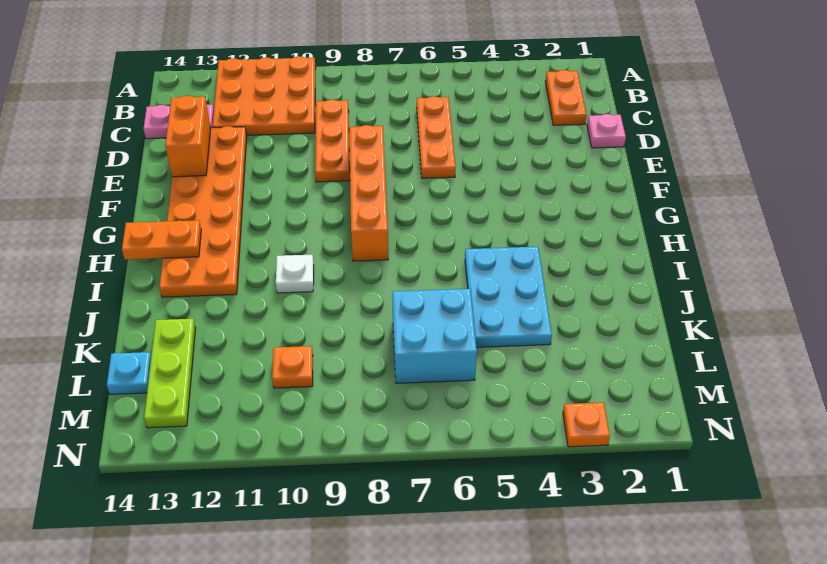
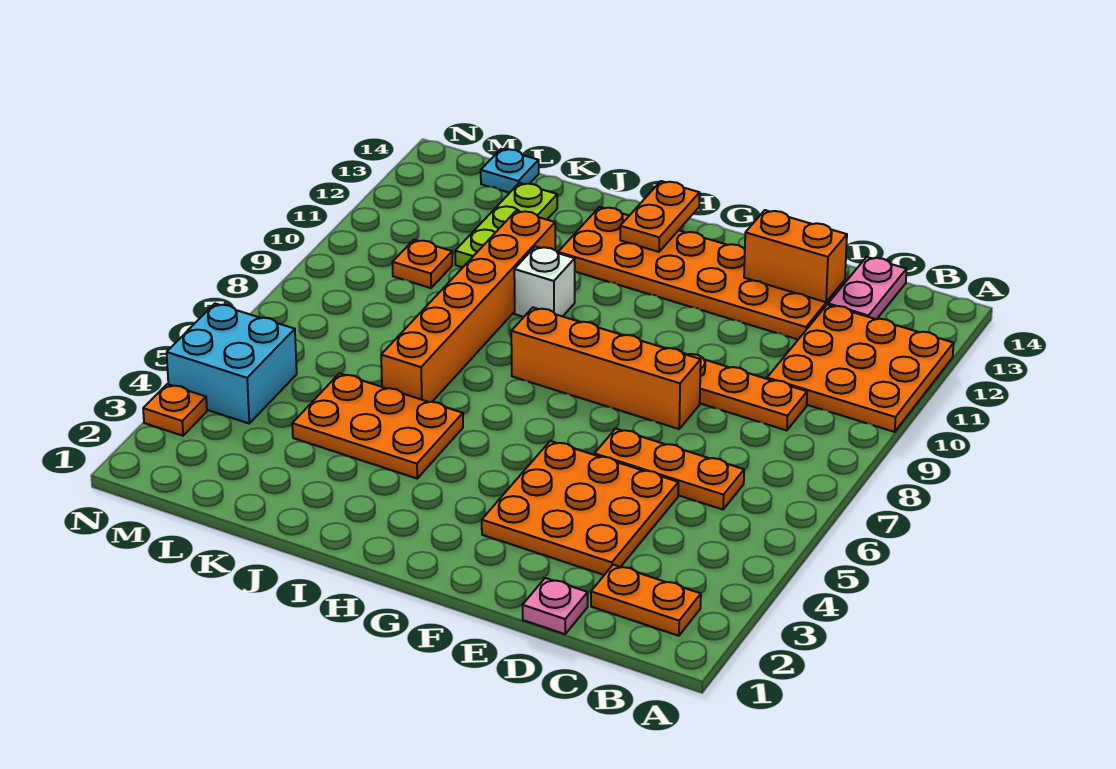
none -> orange 3x3 plate [482,441,678,575]
cyan 2x3 plate [465,247,552,347] -> orange 2x3 plate [292,373,463,478]
white 1x1 plate [276,255,314,293] -> white 1x1 brick [514,246,575,317]
none -> orange 1x6 brick [381,211,555,402]
cyan 2x2 brick [392,289,477,383] -> cyan 2x2 brick moved to [167,304,297,423]
lime 1x3 plate [144,319,196,428] -> lime 1x3 plate turned to [455,183,557,267]

